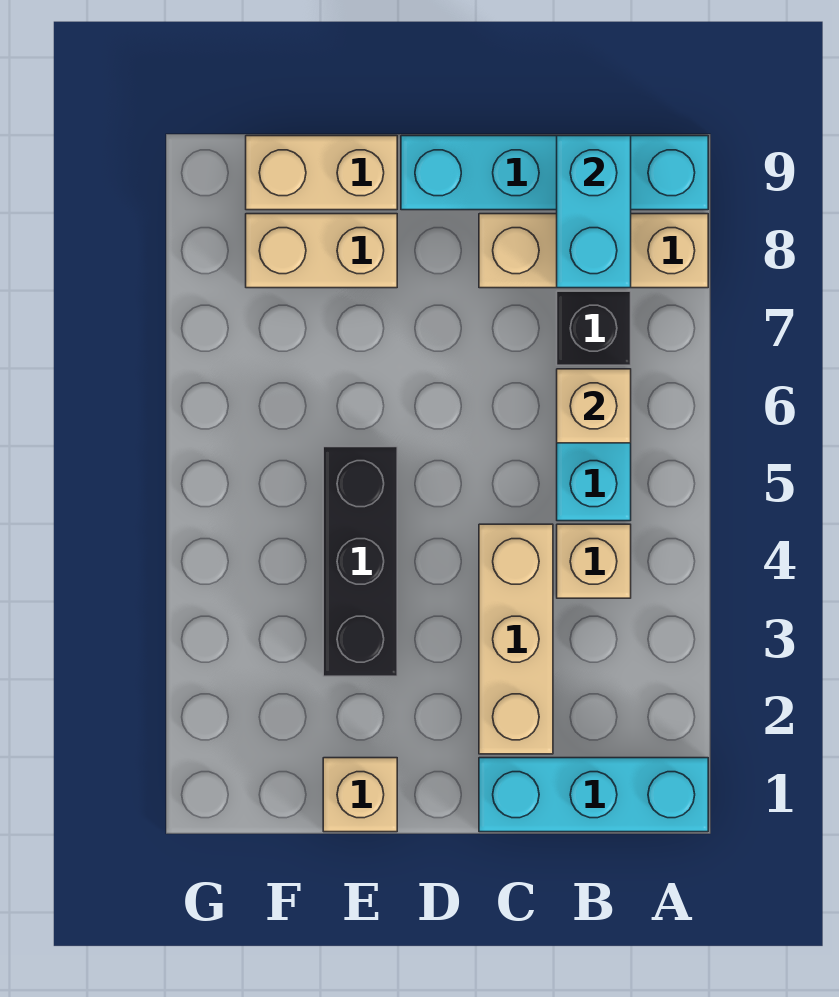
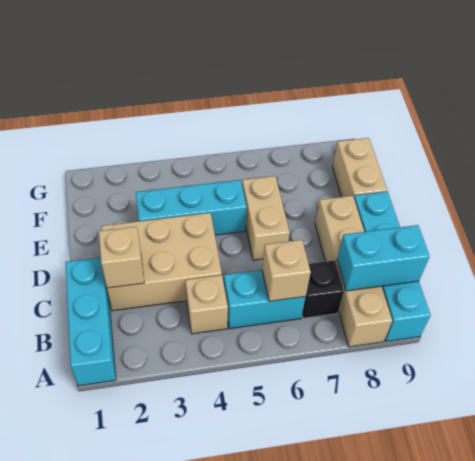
tan 1x3 brick [479,214,708,288] -> tan 1x4 brick [315,196,392,347]
tan 1x3 brick [479,524,553,754] -> tan 2x3 brick [102,213,222,311]
tan 1x1 brick [323,758,397,832] -> tan 1x1 brick moved to [99,226,144,288]
black 1x3 brick [323,447,397,676] -> cyan 1x3 brick [136,180,247,235]
tan 1x2 brick [246,214,397,288] -> tan 1x2 brick moved to [242,176,290,260]

